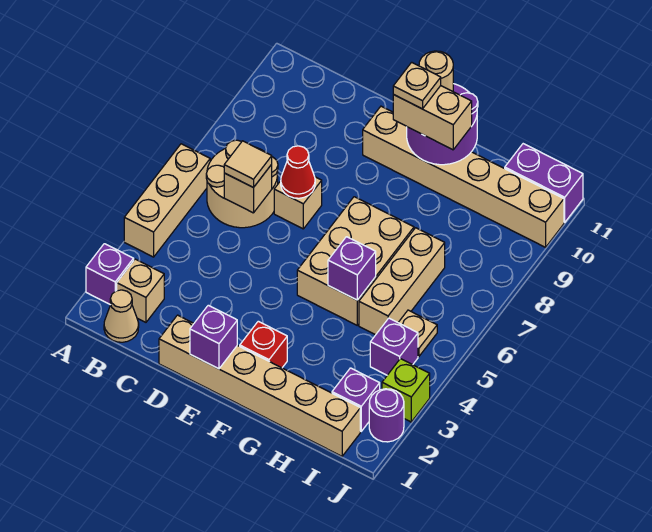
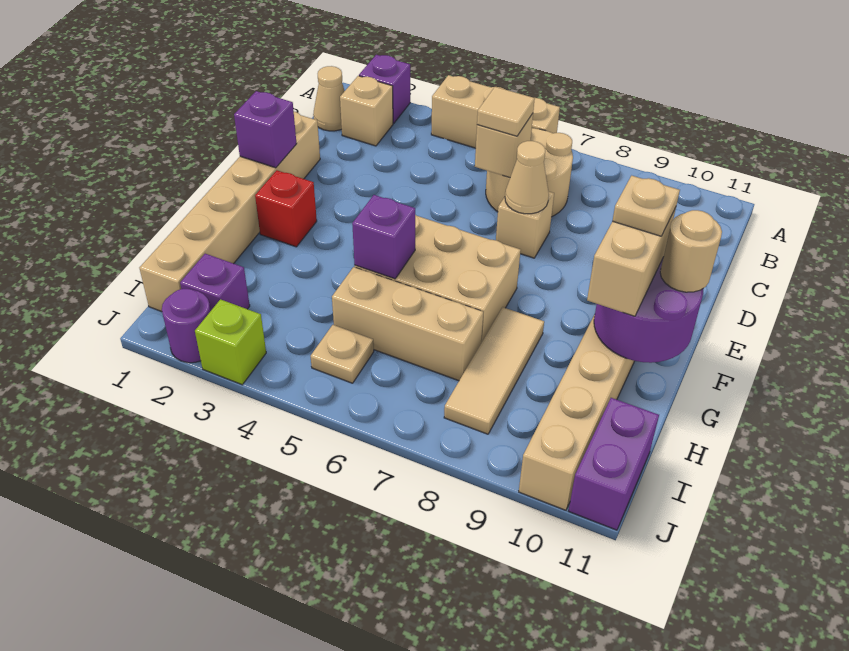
red 1x1 cone [281,146,315,198] -> tan 1x1 cone [505,141,549,214]
none -> tan 1x3 tile [444,307,544,434]
purple 1x1 brick [370,318,418,375] -> none

